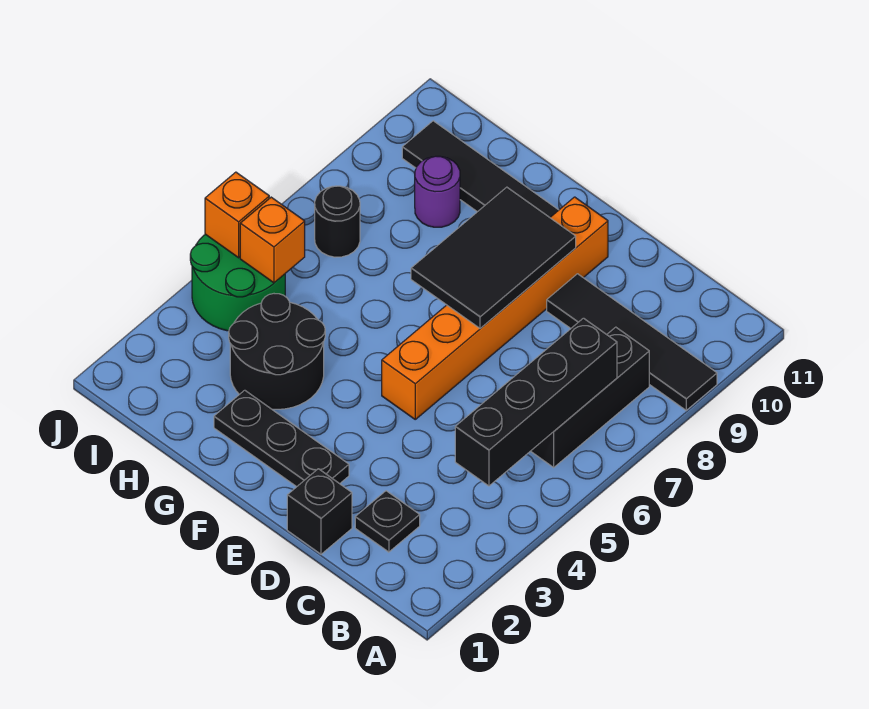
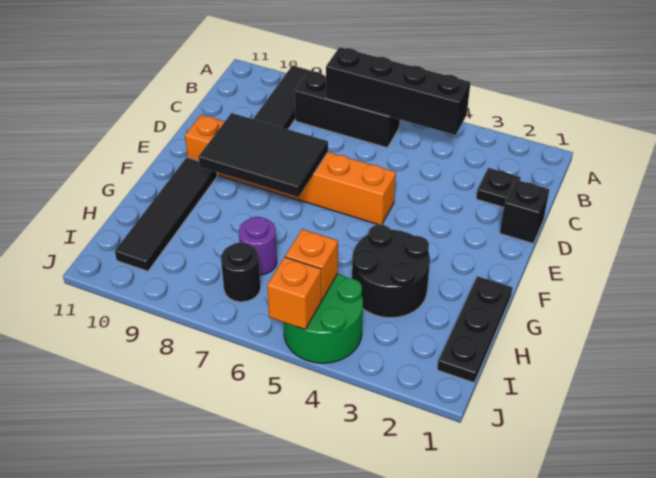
black 1x3 plate [214,390,349,487] -> black 1x3 plate moved to [437,276,513,383]
purple 1x1 round brick [415,156,460,227] -> purple 1x1 round brick moved to [239,217,277,275]

